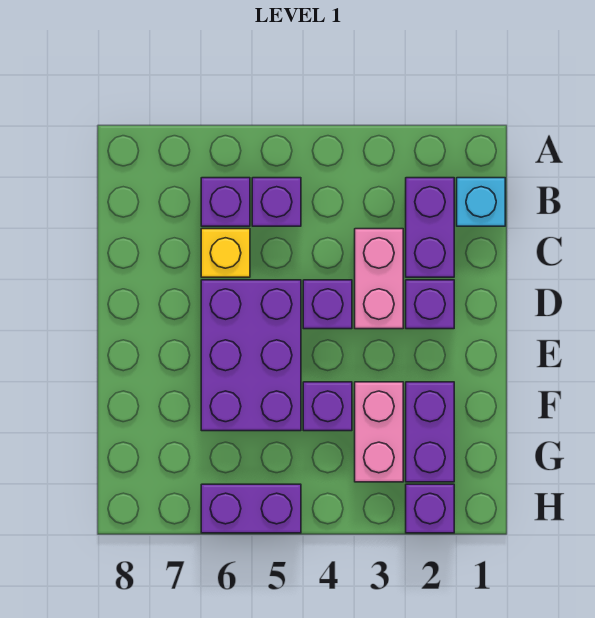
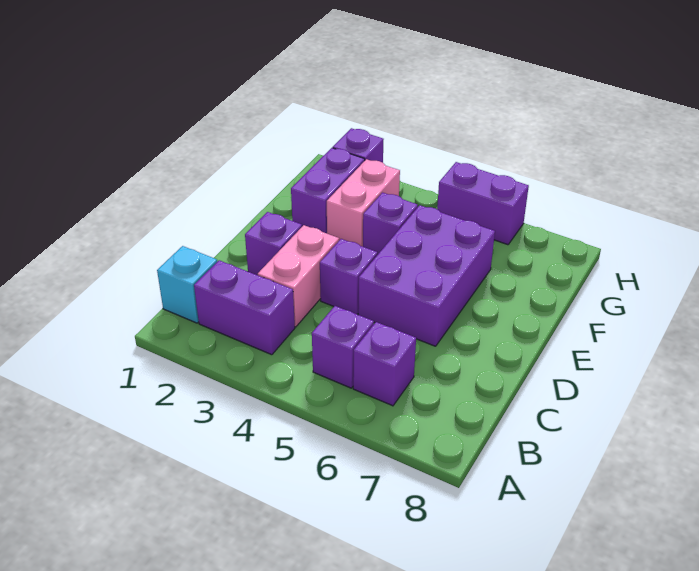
purple 1x2 brick [406,178,454,277] -> purple 1x2 brick turned to [194,260,295,355]
yellow 1x1 brick [201,229,250,277] -> none

